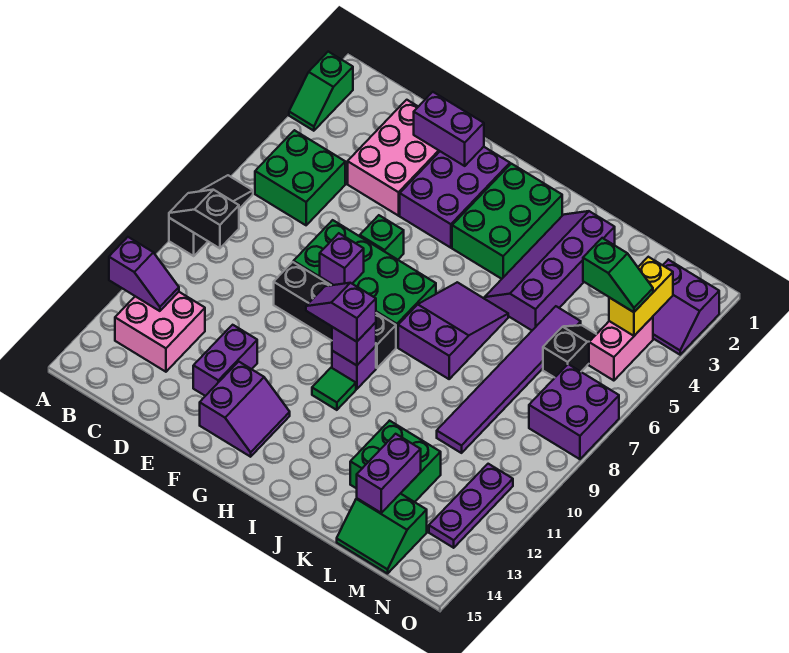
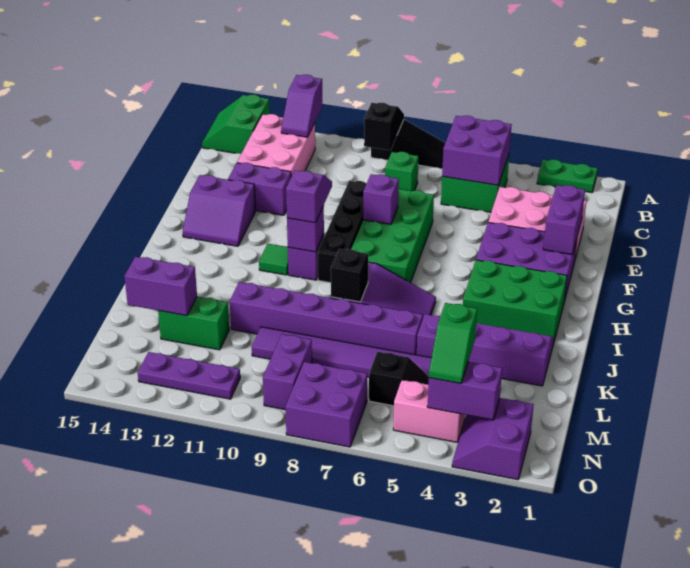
green 1x2 slope [289,52,353,131] -> green 1x2 plate [537,159,598,193]
none -> purple 2x2 brick [442,116,512,185]
pink 2x2 brick [115,292,205,372] -> pink 2x3 brick [237,114,315,177]
green 1x1 brick [360,215,404,260] -> green 1x1 brick moved to [385,152,418,191]
none -> black 1x1 brick [331,249,368,302]
none -> purple 1x6 brick [230,282,423,355]
green 2x2 brick [350,421,441,502] -> green 1x2 brick [158,296,229,350]
green 2x2 slope [337,494,427,574] -> green 2x2 slope moved to [202,95,270,154]
none -> purple 1x2 brick [263,334,312,410]
yellow 1x2 brick [609,257,673,336] -> purple 1x2 brick [427,362,502,420]

